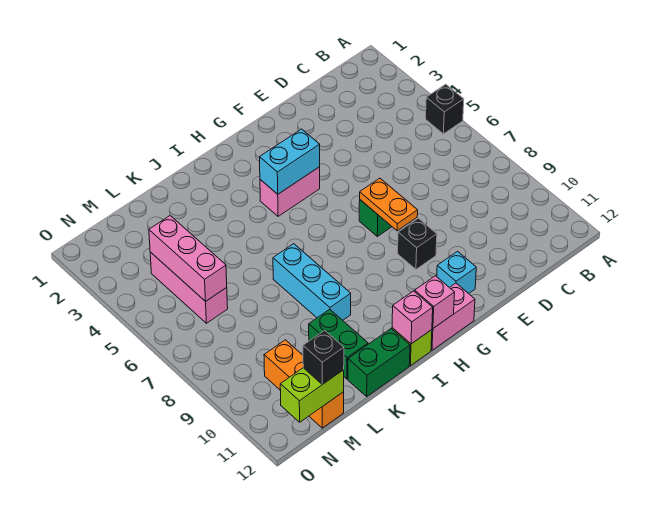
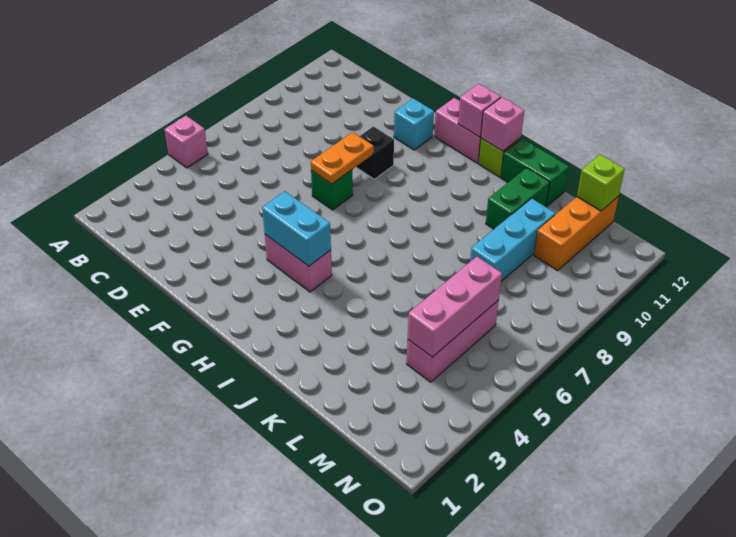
black 1x1 brick [426,84,464,134] -> pink 1x1 brick [164,116,208,168]
cyan 1x3 brick [273,244,351,320] -> cyan 1x3 brick moved to [470,198,555,281]
lime 1x2 brick [280,368,344,422] -> lime 1x1 brick [577,155,625,211]
black 1x1 brick [303,330,344,384] -> none

